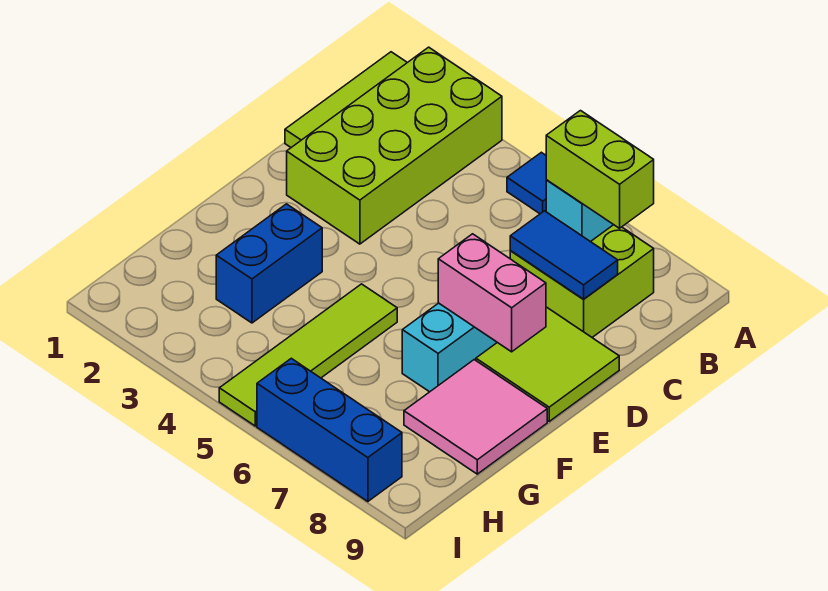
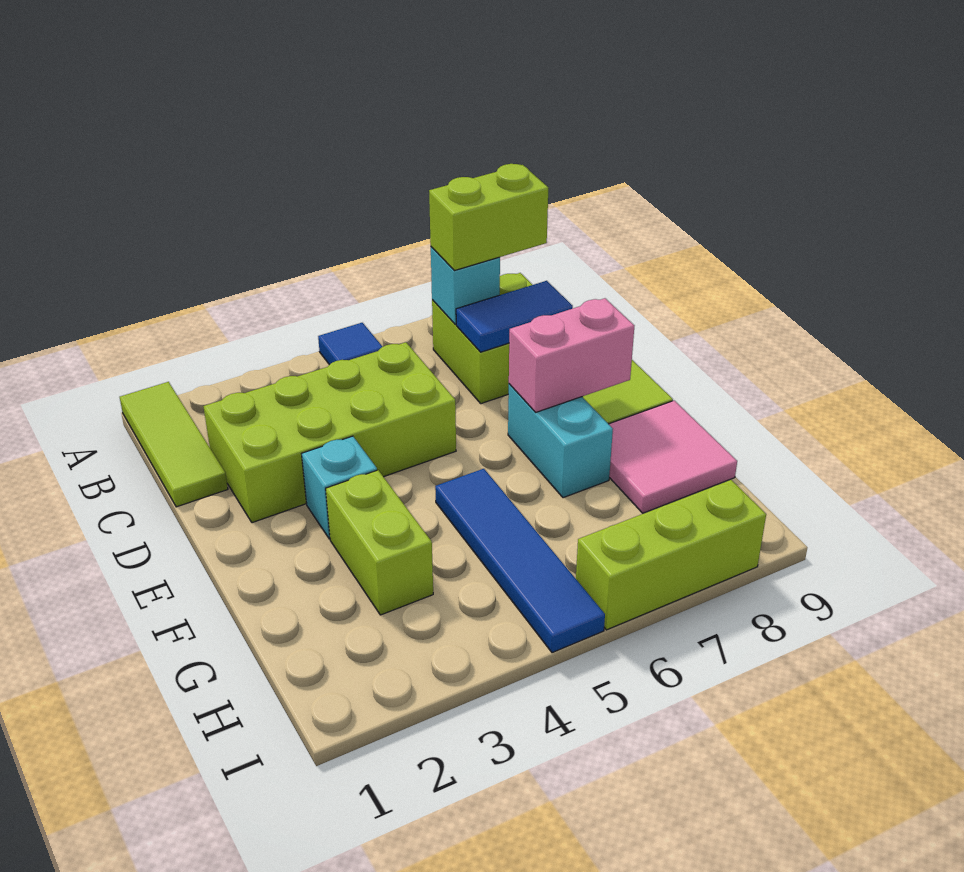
lime 2x4 brick [287,47,502,244] -> lime 2x4 brick turned to [203,342,456,523]
none -> cyan 1x1 brick [302,436,377,539]
blue 1x2 brick [216,204,322,323] -> lime 1x2 brick [326,470,433,615]
lime 1x4 tile [219,284,397,426] -> blue 1x4 tile [435,469,605,653]
blue 1x3 brick [257,358,402,502] -> lime 1x3 brick [576,480,766,630]

